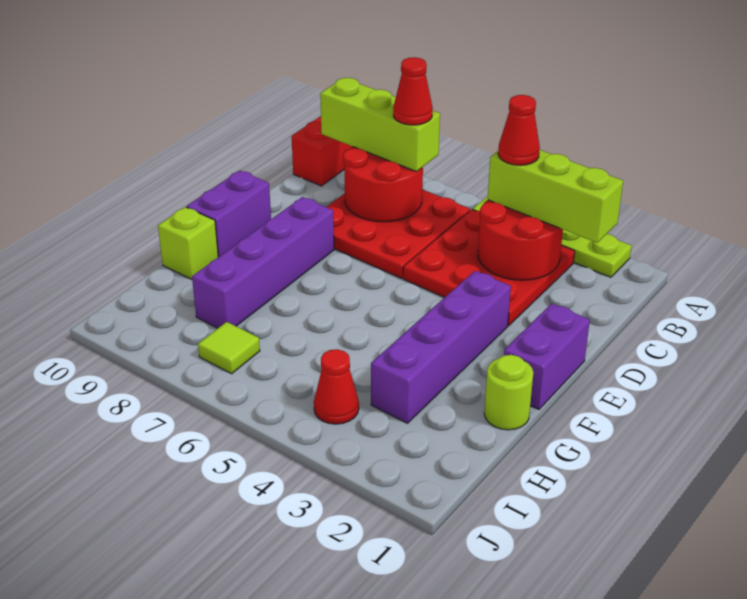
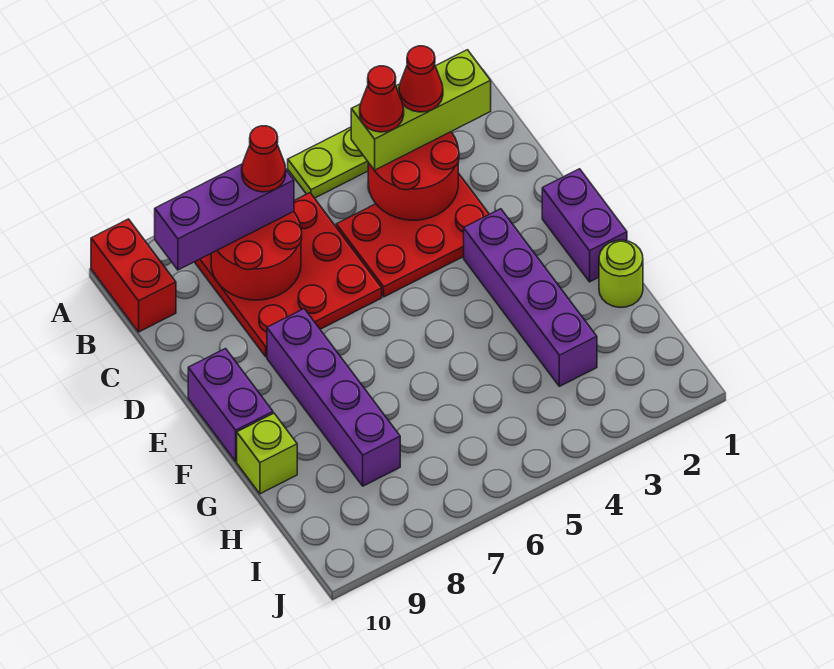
red 3x3 plate [403,210,575,326] -> red 2x3 plate [336,173,489,297]
lime 1x3 brick [320,78,440,171] -> purple 1x3 brick [155,164,294,270]
red 1x1 cone [314,349,359,424] -> red 1x1 cone moved to [399,46,443,112]
lime 1x1 tile [198,322,260,374] -> none

